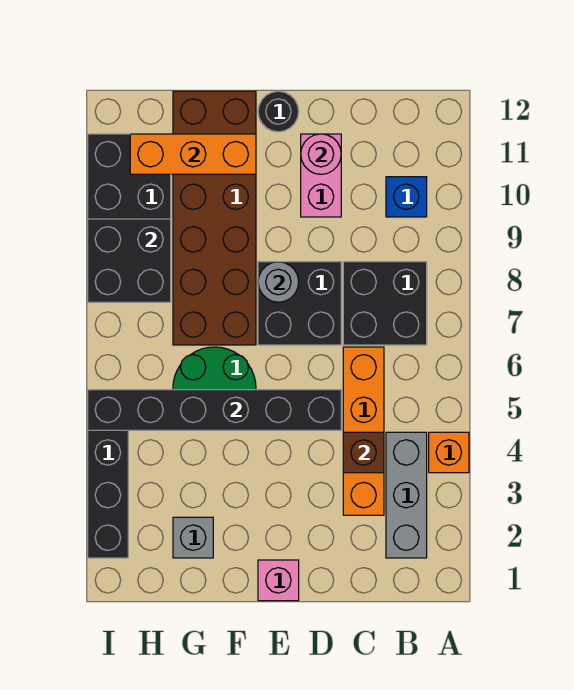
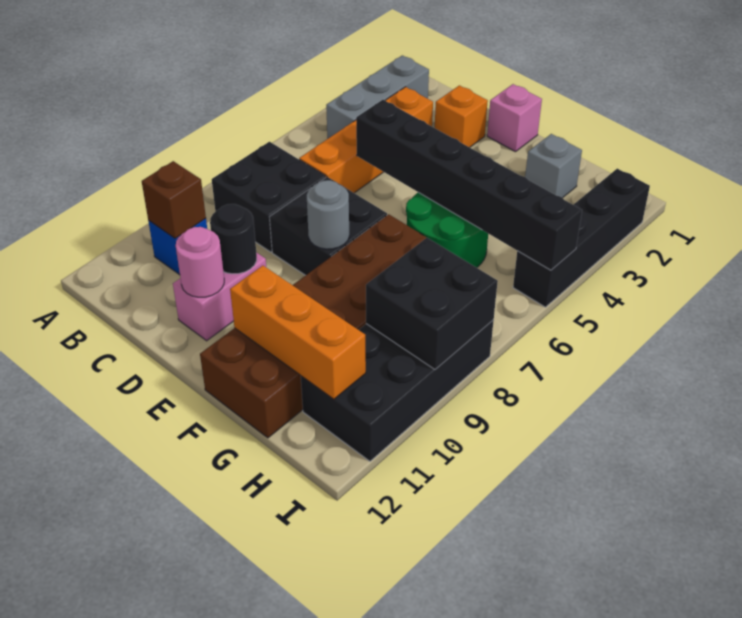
orange 1x1 brick [429,432,469,473] -> orange 1x1 brick moved to [435,85,488,147]
brown 1x1 brick [343,432,384,473] -> brown 1x1 brick moved to [142,161,206,238]
black 1x1 round brick [258,91,299,132] -> black 1x1 round brick moved to [210,204,257,274]

